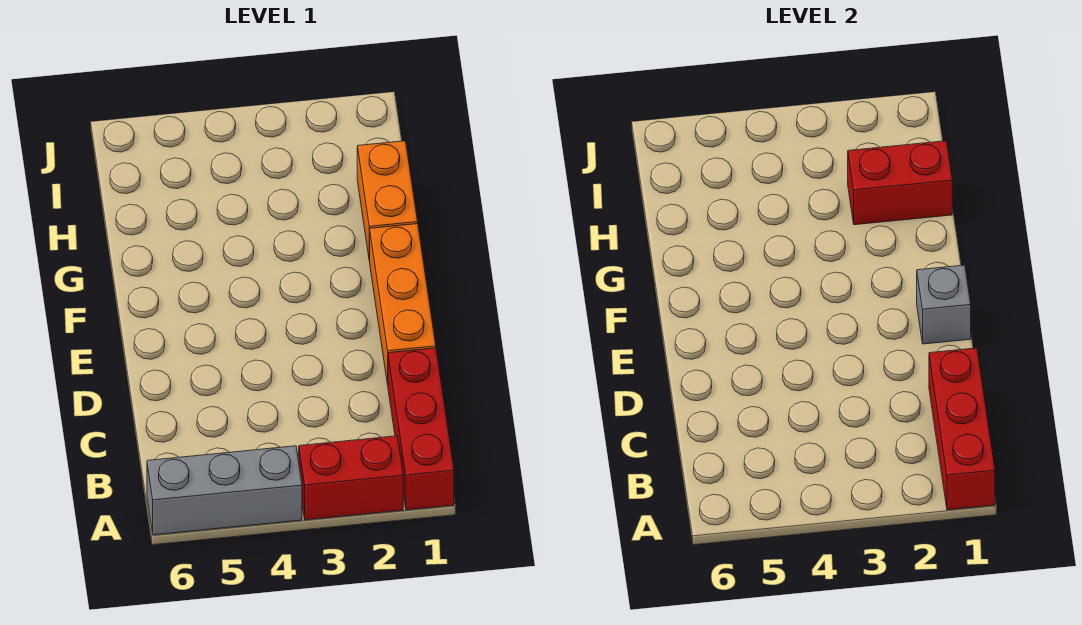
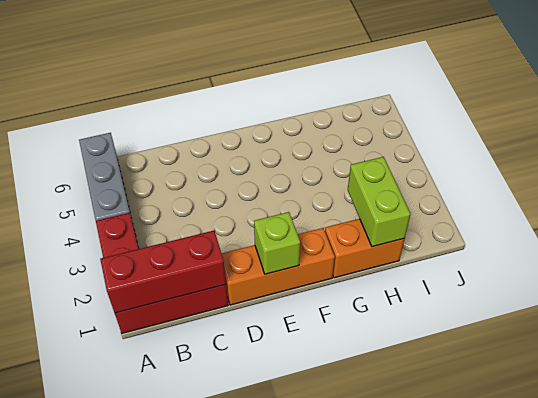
grey 1x1 brick [917,265,971,344] -> lime 1x1 brick [254,212,300,274]
red 1x2 brick [848,141,952,225] -> lime 1x2 brick [348,157,411,247]

